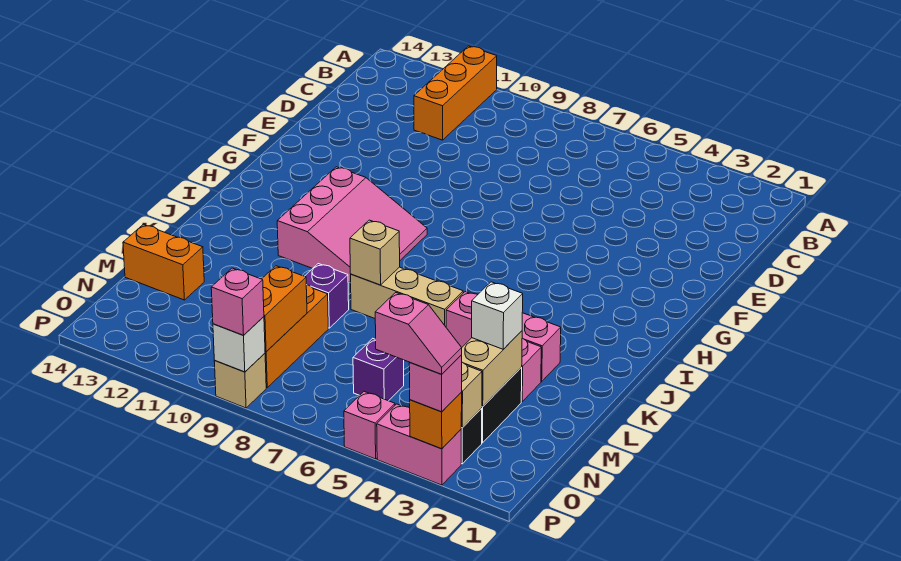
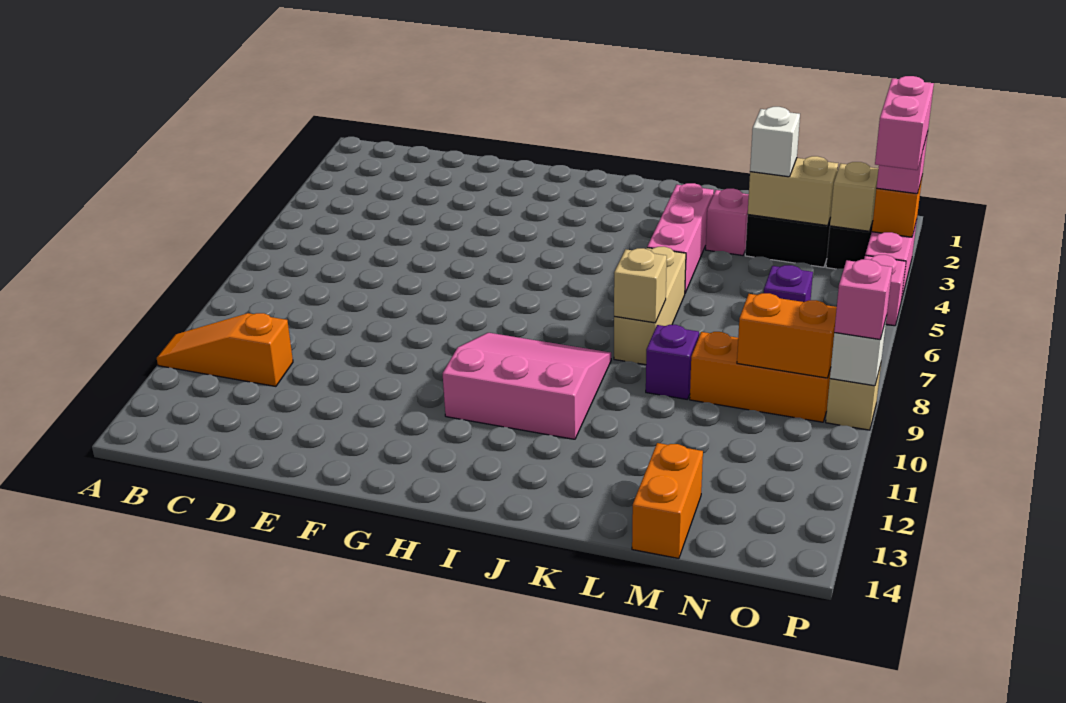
orange 1x3 brick [414,46,497,140] -> orange 1x3 slope [157,313,293,386]
pink 1x2 slope [375,292,462,374] -> pink 1x2 brick [875,76,934,170]

